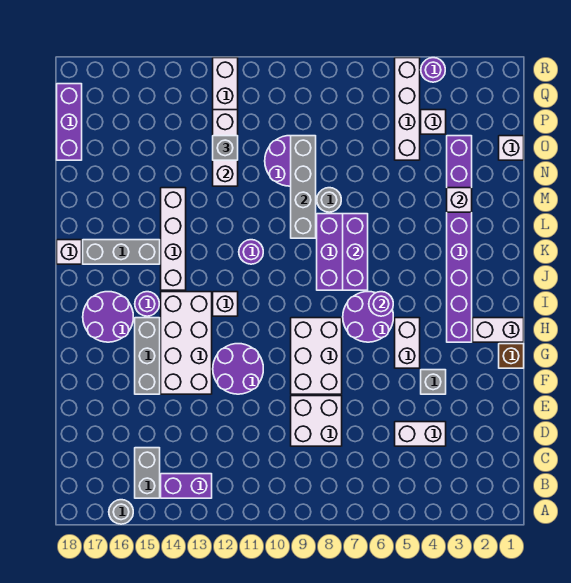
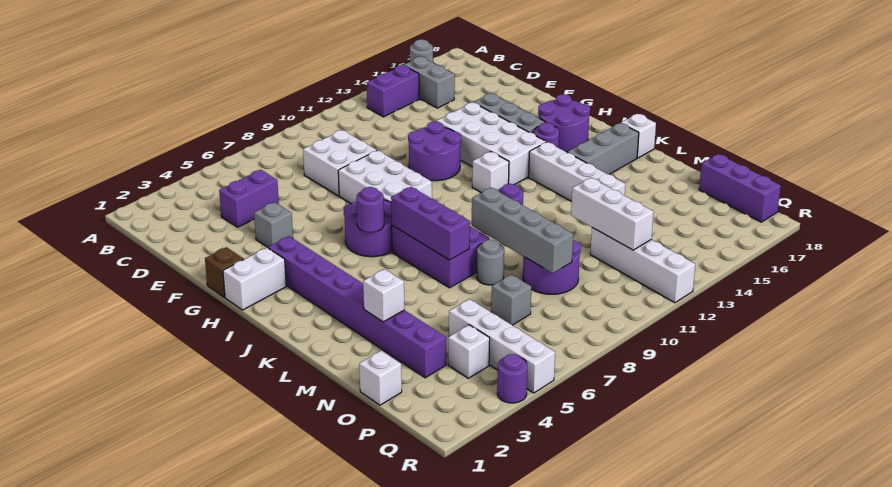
white 1x2 brick [395,422,446,446] -> purple 1x2 brick [219,170,279,227]
white 1x2 brick [395,318,420,368] -> none
grey 1x1 brick [213,136,238,160] -> grey 1x1 brick moved to [491,275,531,325]

